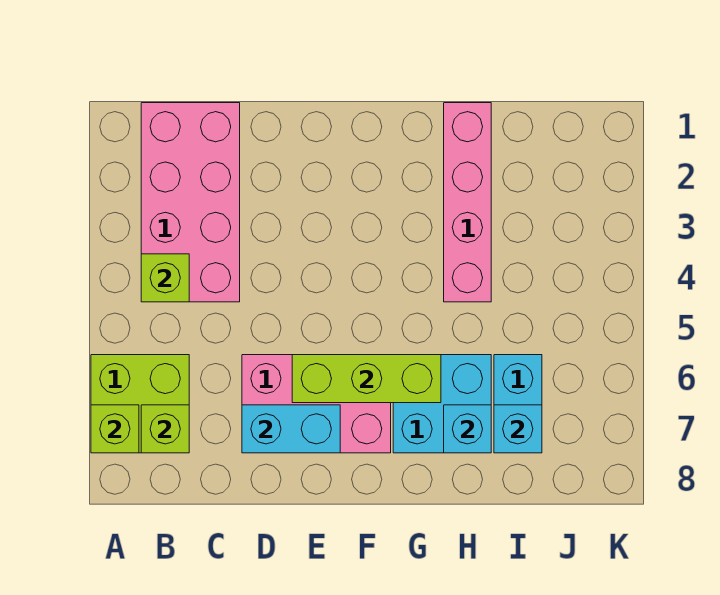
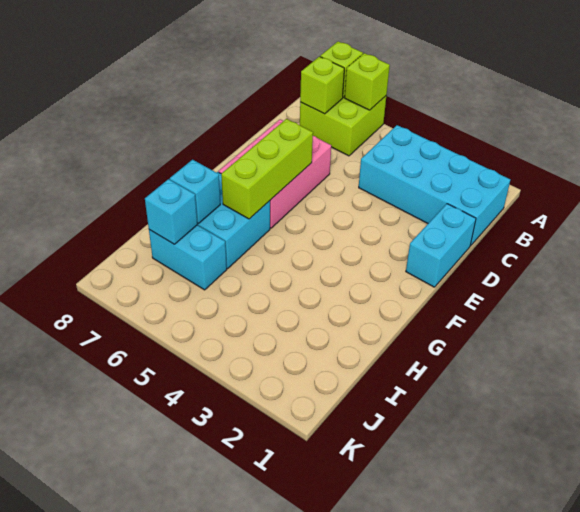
pink 2x4 brick [141,103,240,302] -> cyan 2x4 brick [359,125,510,246]
lime 1x1 brick [141,254,189,302] -> lime 1x1 brick moved to [345,53,390,110]
cyan 1x2 brick [242,405,340,453] -> cyan 1x2 brick moved to [406,204,476,287]
pink 1x4 brick [444,103,491,302] -> none

